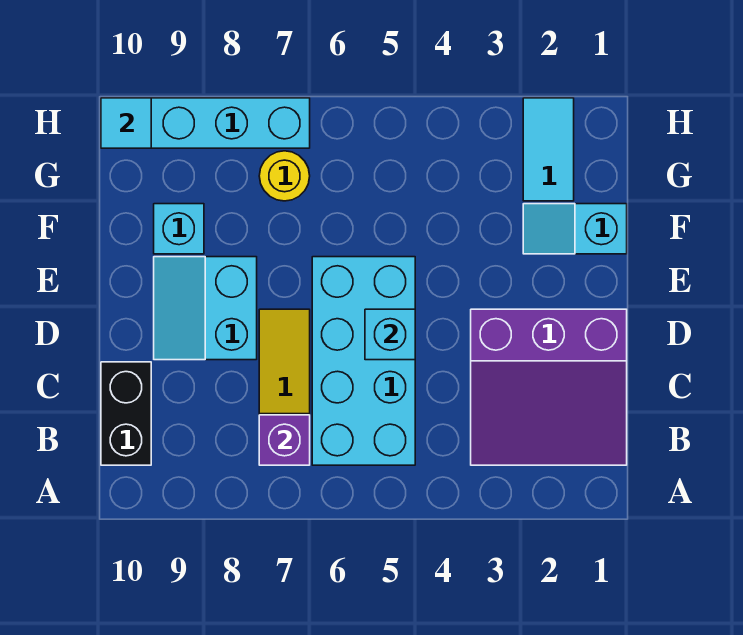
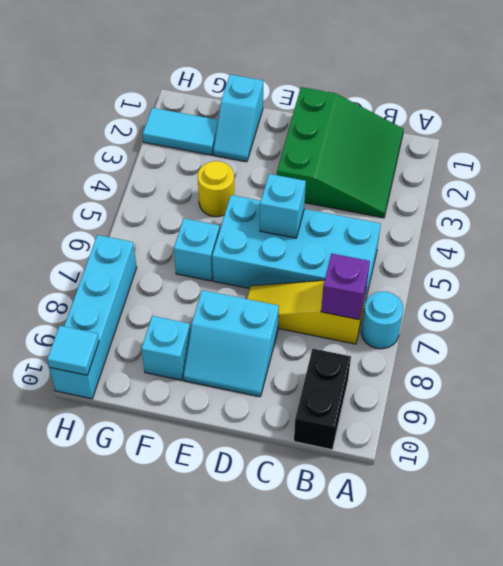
none -> cyan 1x1 round brick [361,292,403,349]
purple 3x3 slope [471,309,627,465] -> green 3x3 slope [277,87,404,218]
black 1x2 brick [101,362,151,465] -> black 1x2 brick turned to [294,349,351,450]
none -> cyan 1x1 brick [174,219,220,281]
yellow 1x1 round brick [259,151,310,201] -> yellow 1x1 round brick moved to [198,161,234,217]

